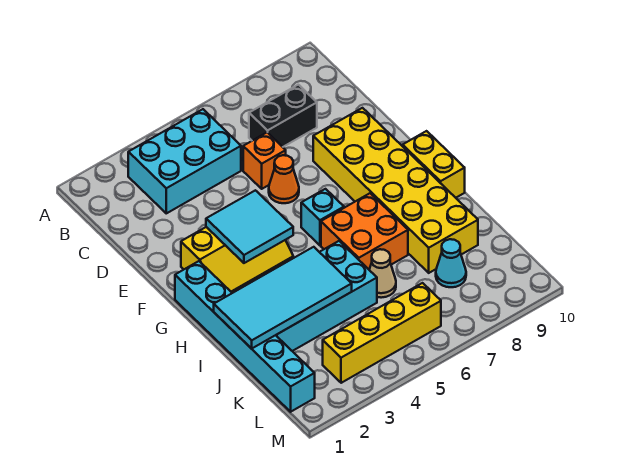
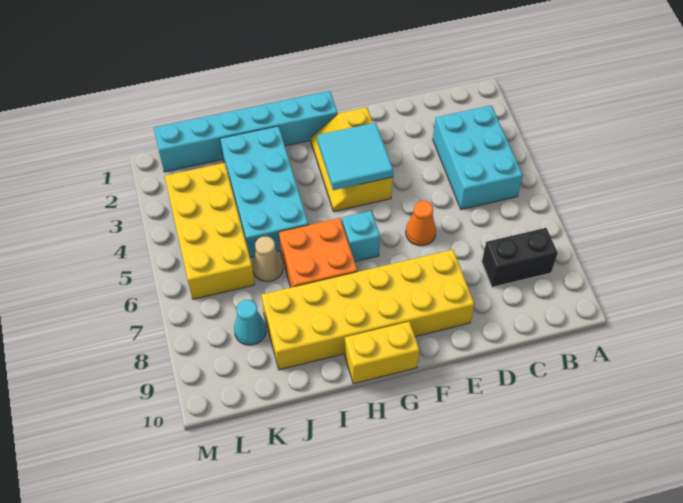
black 1x2 brick [249,85,317,147] -> black 1x2 brick turned to [482,228,558,287]
orange 1x1 brick [243,132,286,189] -> none
cyan 2x4 tile [214,247,352,349] -> none
yellow 1x4 brick [323,283,441,383] -> yellow 2x4 brick [165,163,255,299]

